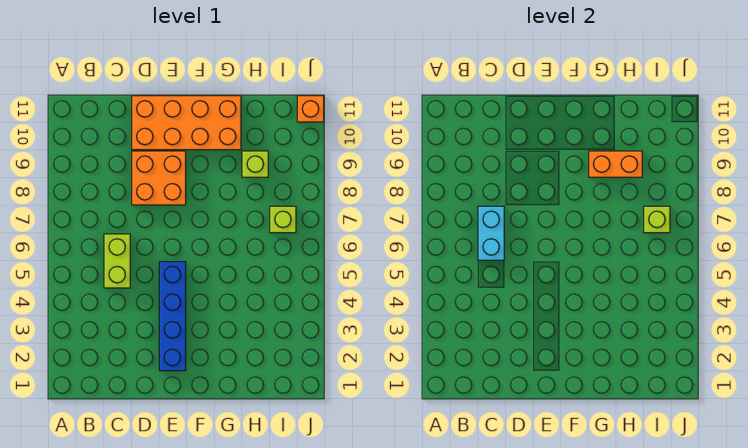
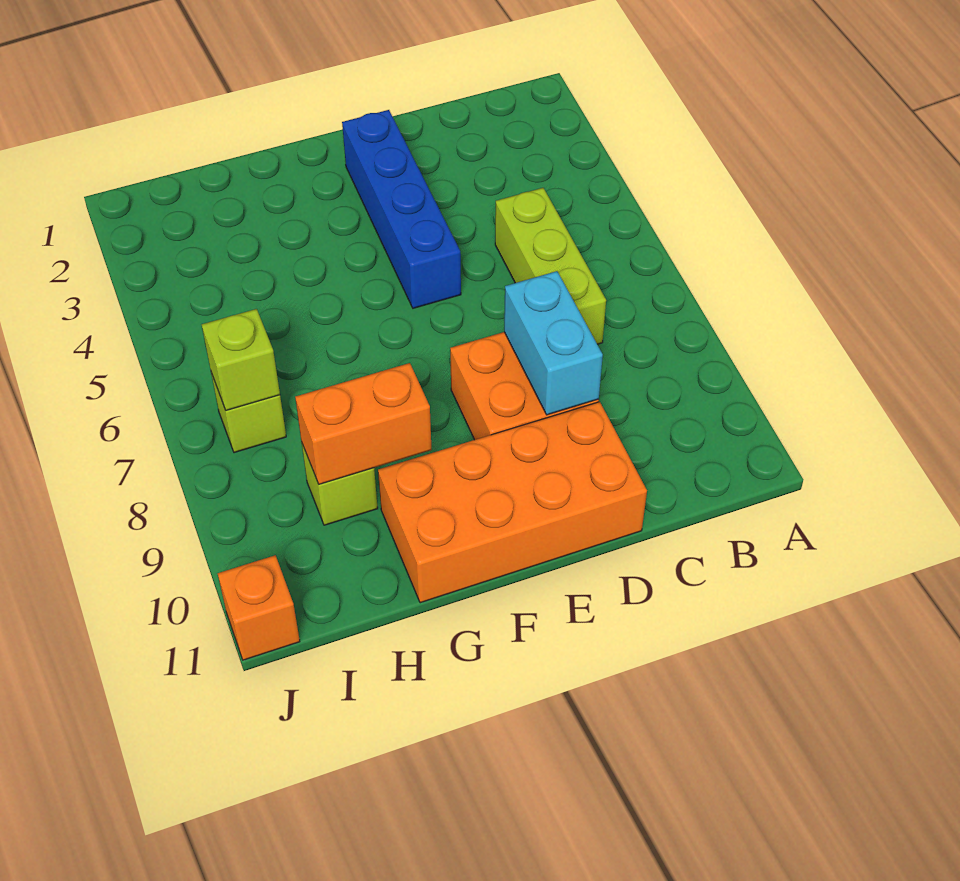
lime 1x2 brick [104,234,130,288] -> lime 1x3 brick [495,188,606,344]
cyan 1x2 brick [478,206,504,260] -> cyan 1x2 brick moved to [504,271,603,415]

